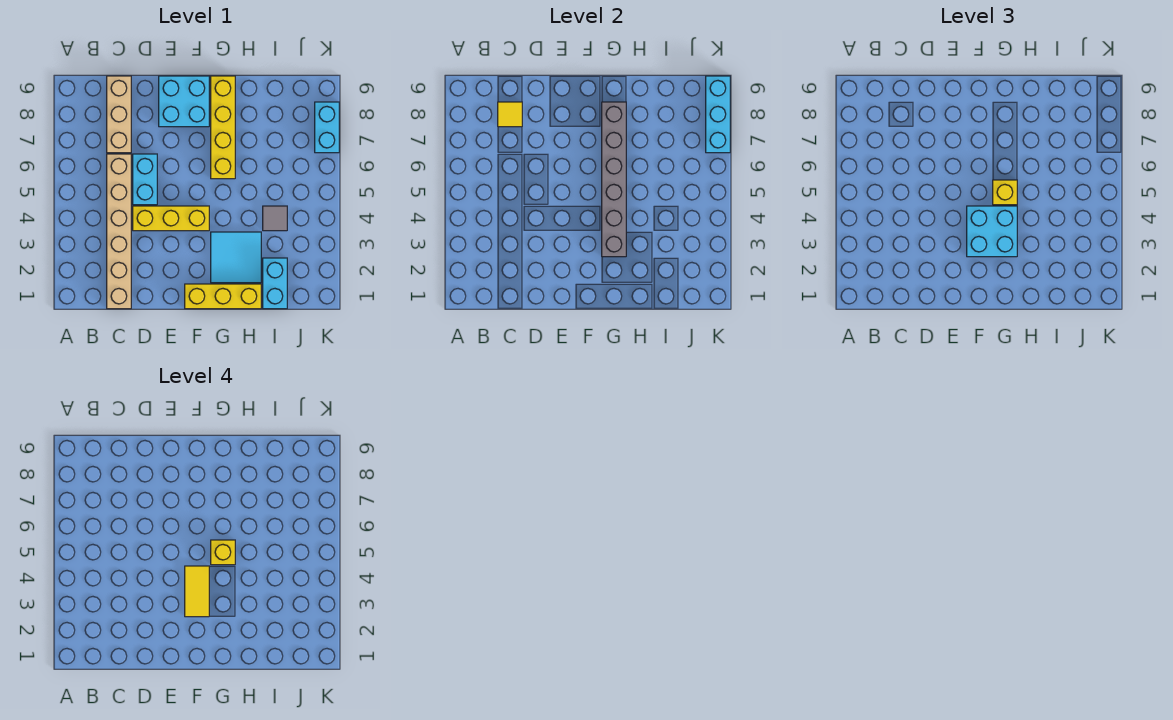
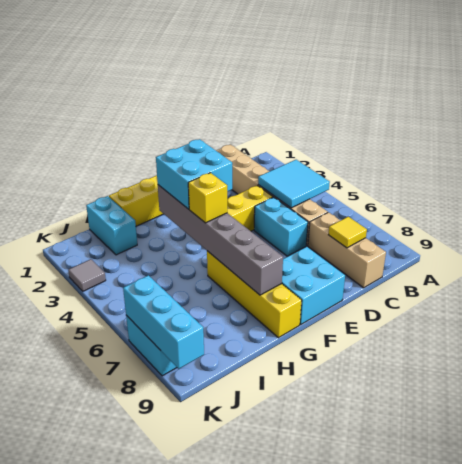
yellow 1x2 tile [185,566,209,617] -> none
cyan 2x2 tile [211,232,261,283] -> cyan 2x2 tile moved to [258,160,330,208]
yellow 1x1 brick [211,540,235,565] -> none
grey 1x1 tile [263,206,287,231] -> grey 1x1 tile moved to [68,259,106,291]

